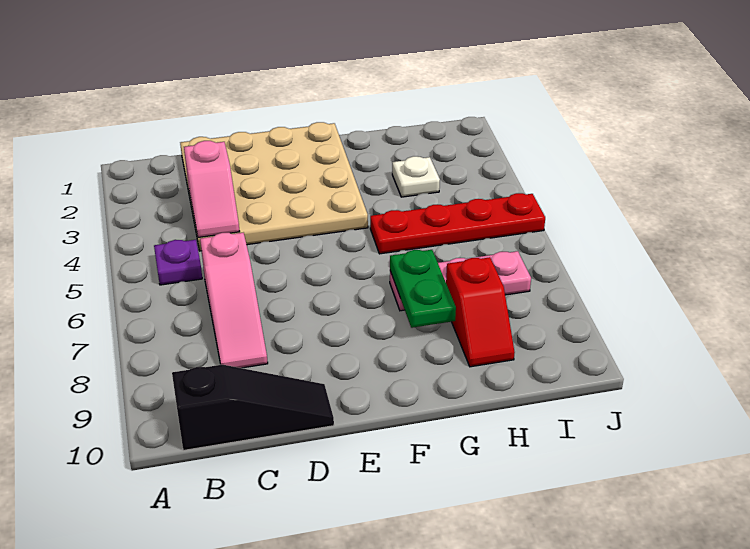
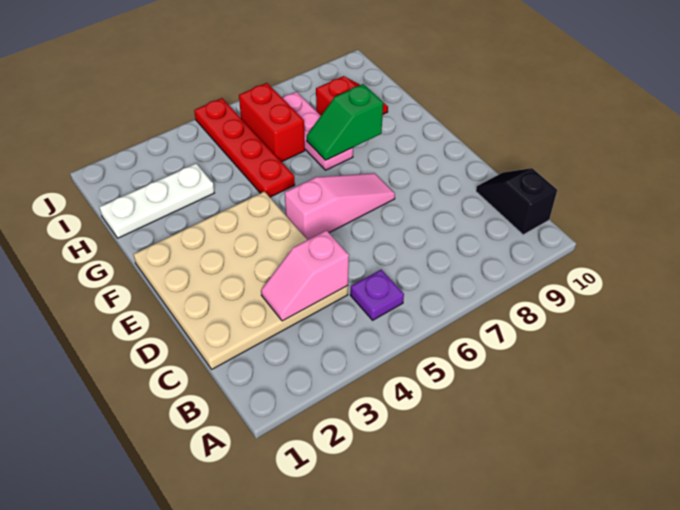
black 1x3 slope [172,365,334,450] -> black 1x2 slope [476,168,557,235]
pink 1x2 slope [184,141,240,237] -> pink 1x2 slope turned to [261,230,349,321]
pink 1x3 slope [200,233,268,368] -> pink 1x3 slope moved to [285,173,395,240]
green 1x2 plate [390,250,456,328] -> green 1x2 slope [307,84,383,160]
white 1x1 plate [392,156,440,197] -> white 1x3 plate [100,164,214,238]
none -> red 1x2 brick [239,83,305,162]

